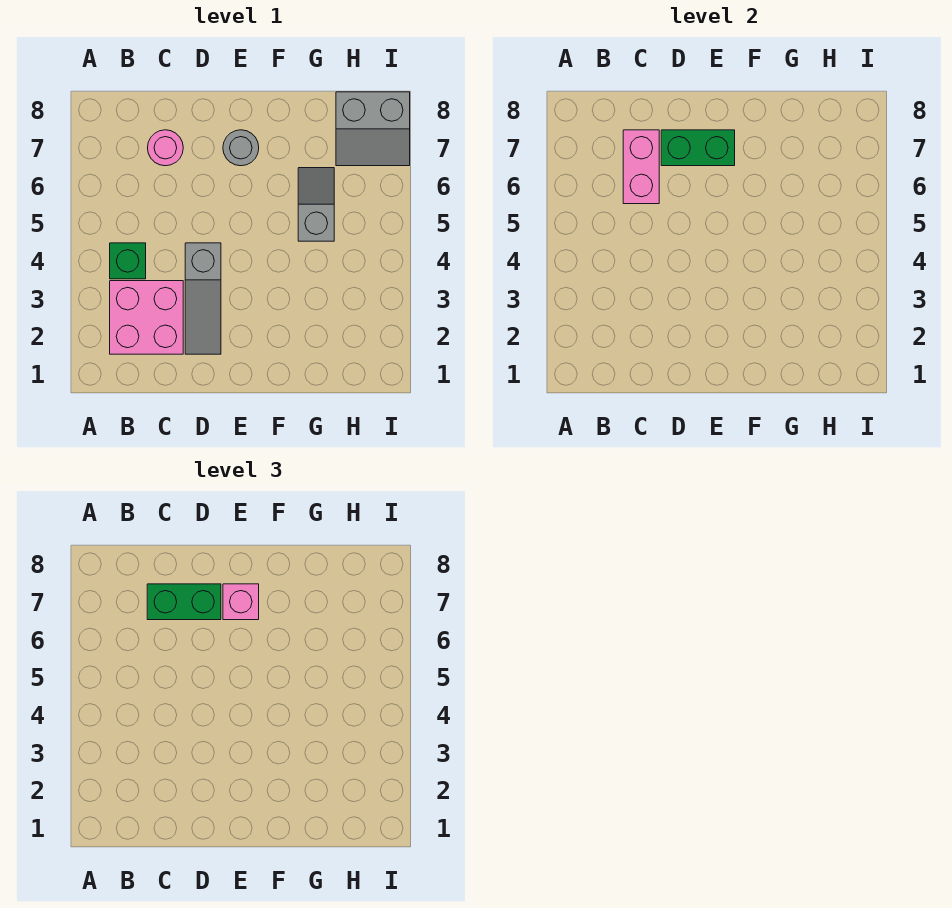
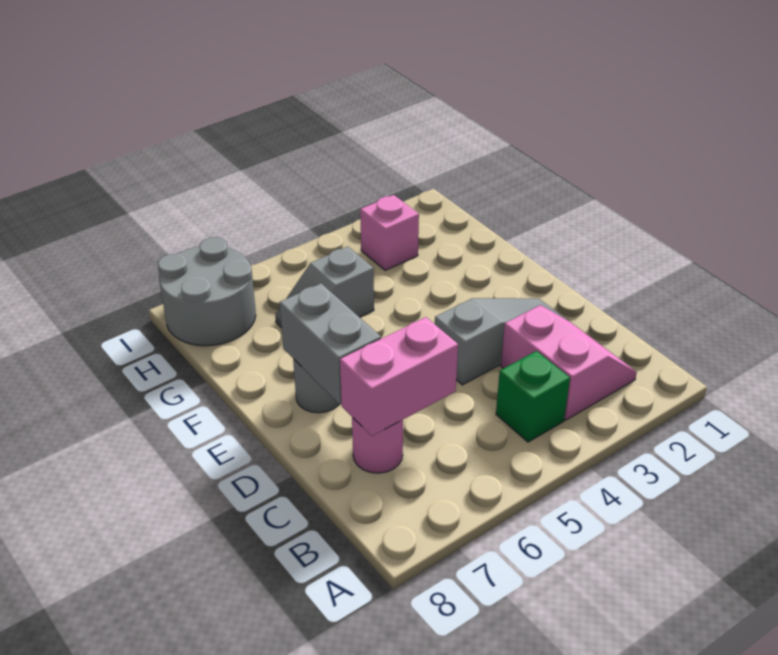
pink 2x2 brick [110,281,183,354] -> pink 2x2 slope [501,305,637,420]
green 1x2 brick [147,584,221,620] -> none
green 1x2 brick [661,130,735,166] -> grey 1x2 brick [280,283,381,405]
pink 1x1 brick [223,584,259,620] -> pink 1x1 brick moved to [360,195,419,270]
grey 2x2 slope [336,92,410,166] -> grey 2x2 round brick [158,237,256,346]

